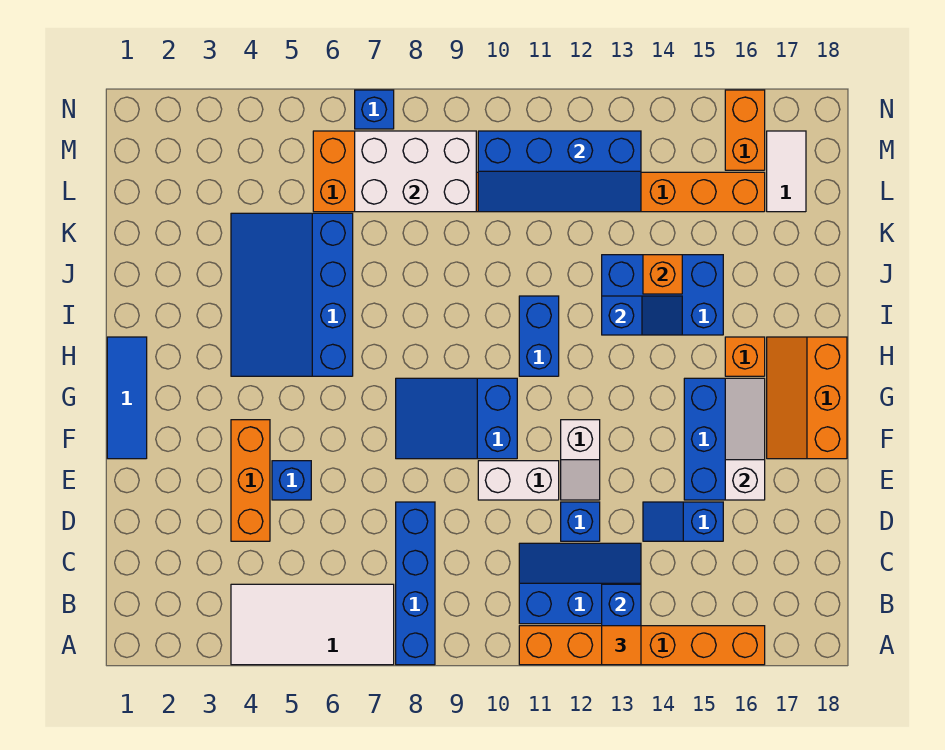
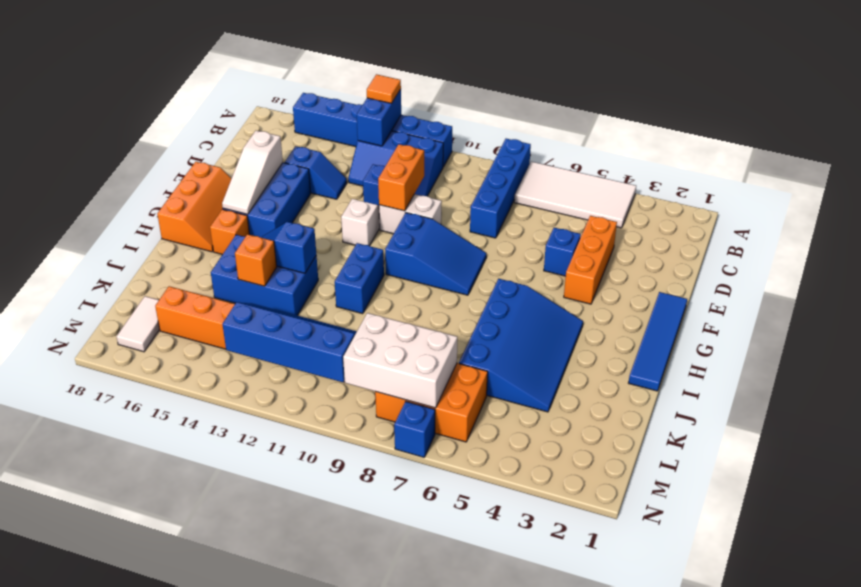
orange 1x6 brick [519,626,765,665] -> blue 1x6 brick [293,93,452,167]
blue 1x3 tile [107,337,147,459] -> blue 1x4 tile [629,292,687,391]
orange 1x2 brick [725,90,765,170] -> orange 1x2 brick moved to [378,144,424,211]

